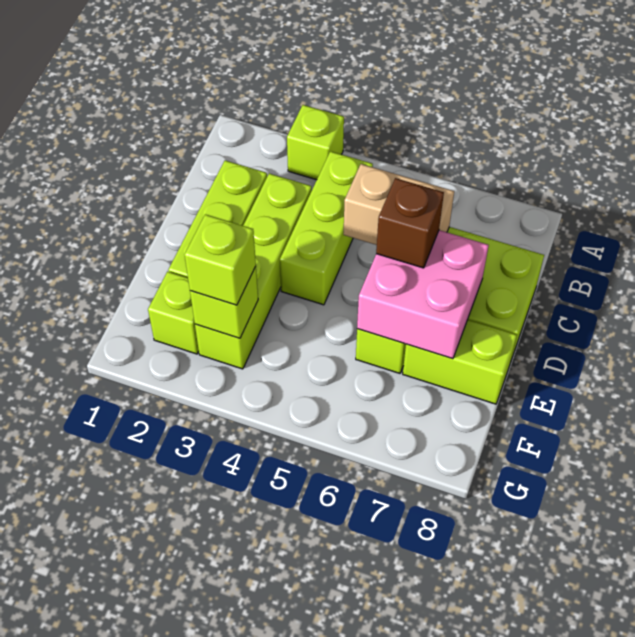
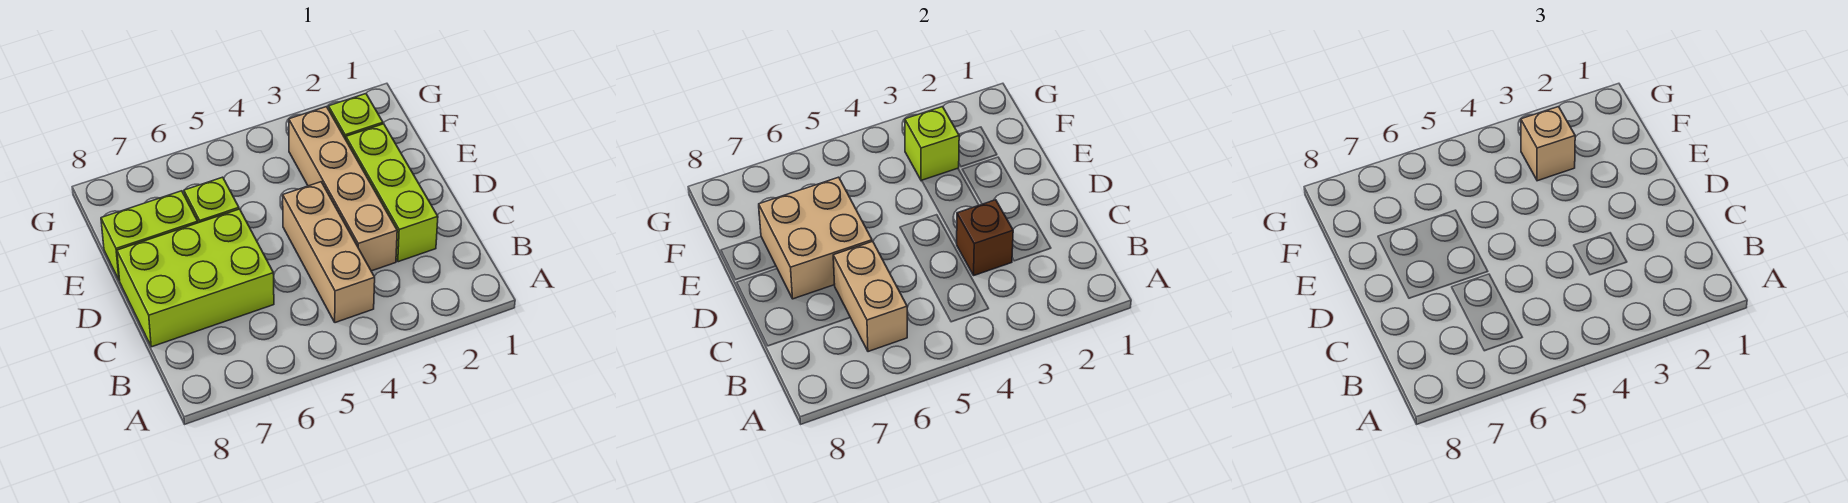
lime 1x1 brick [287,105,344,180] -> none
lime 1x3 brick [280,151,373,305] -> tan 1x3 brick [283,182,375,323]
lime 1x4 brick [195,173,312,369] -> tan 1x4 brick [289,107,397,271]
tan 1x2 brick [344,164,454,245] -> tan 1x2 brick turned to [833,241,907,352]
pink 2x2 brick [357,230,489,359] -> tan 2x2 brick [759,177,872,299]
brown 1x1 brick [376,178,444,268] -> brown 1x1 brick moved to [957,200,1013,275]
lime 1x1 brick [184,214,256,305] -> tan 1x1 brick [1521,107,1575,181]

